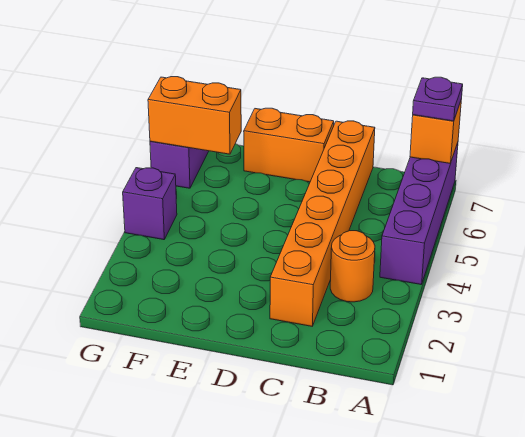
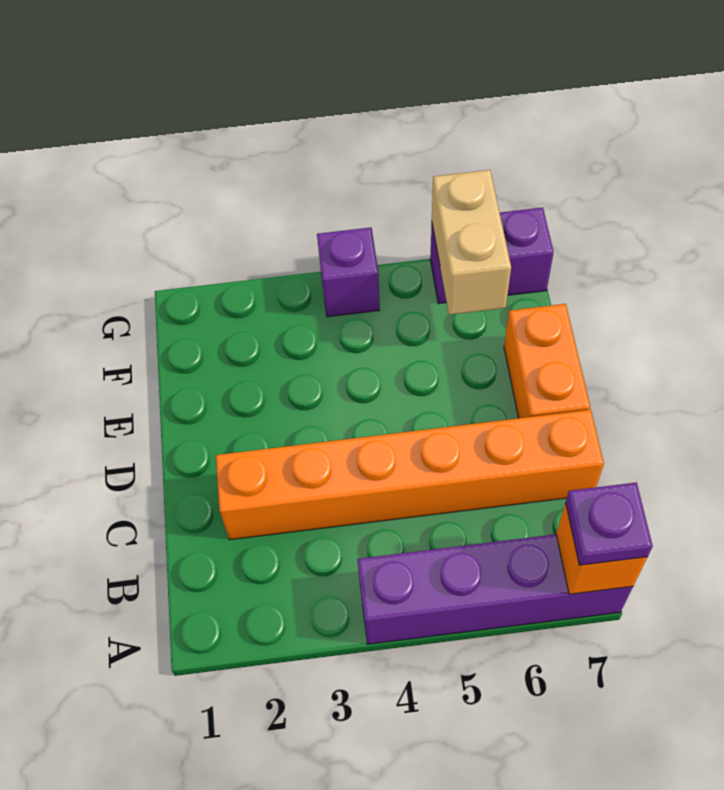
orange 1x1 round brick [330,231,375,302] -> none
orange 1x2 brick [148,77,241,154] -> tan 1x2 brick [432,170,511,315]

